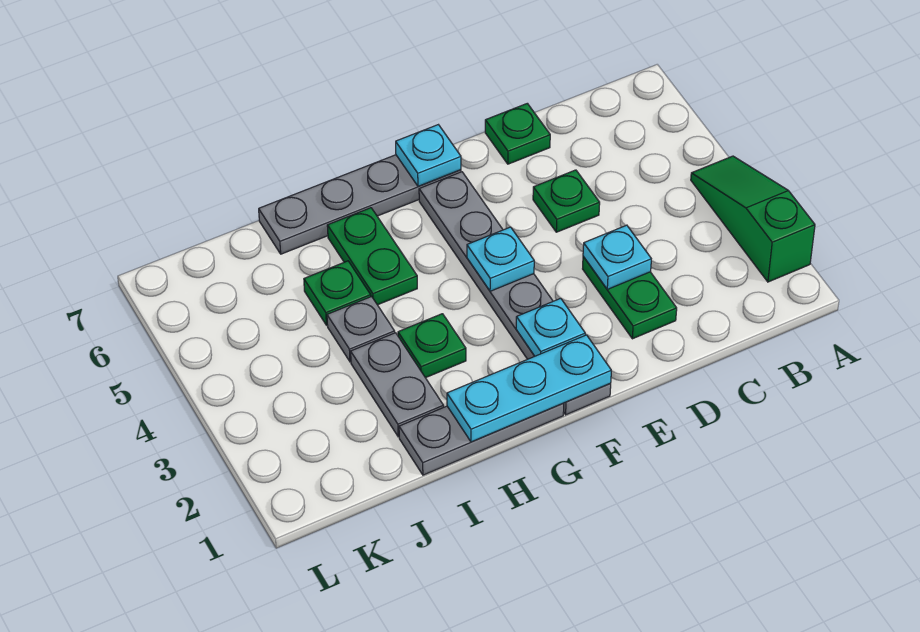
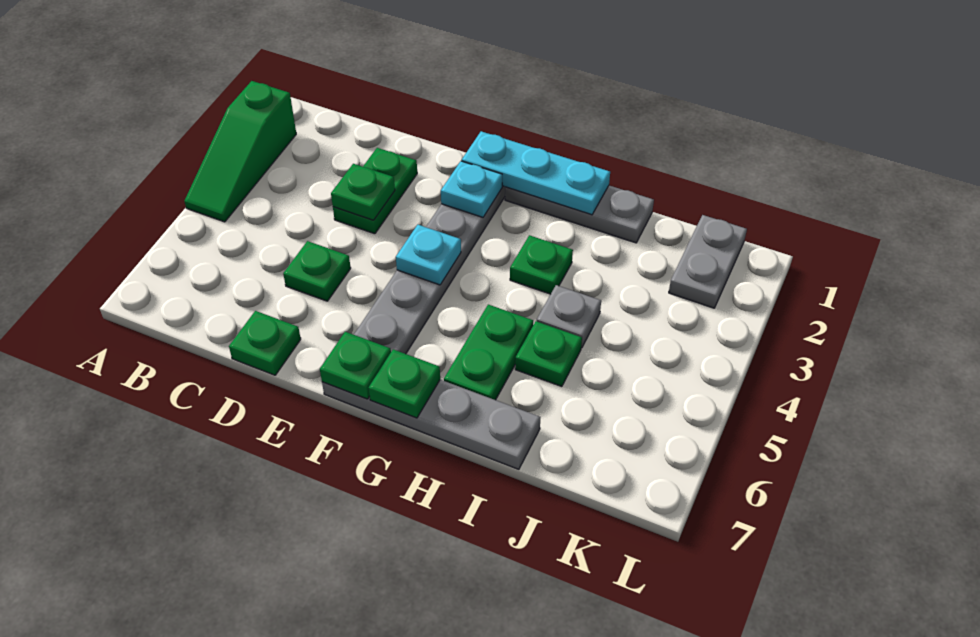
cyan 1x1 plate [583,225,651,289] -> green 1x1 plate [331,164,395,220]
cyan 1x1 plate [396,125,461,186] -> green 1x1 plate [320,332,391,399]
none -> green 1x1 plate [369,349,440,418]
grey 1x2 plate [351,333,444,437] -> grey 1x2 plate moved to [669,215,747,308]

